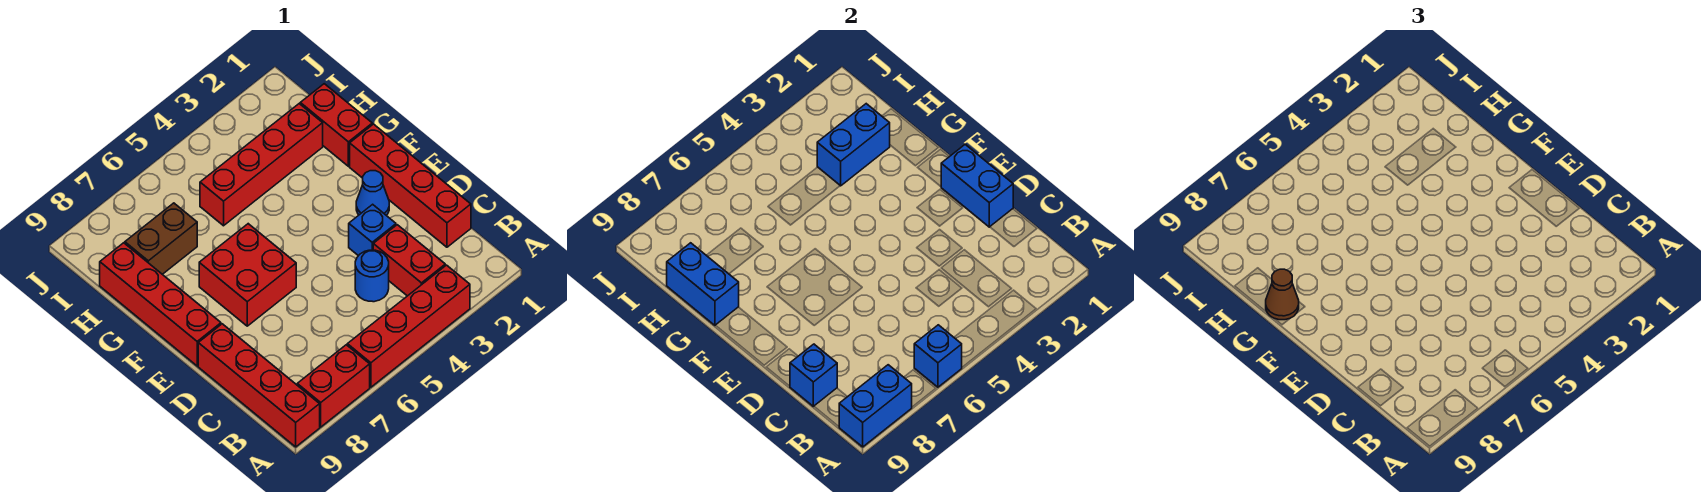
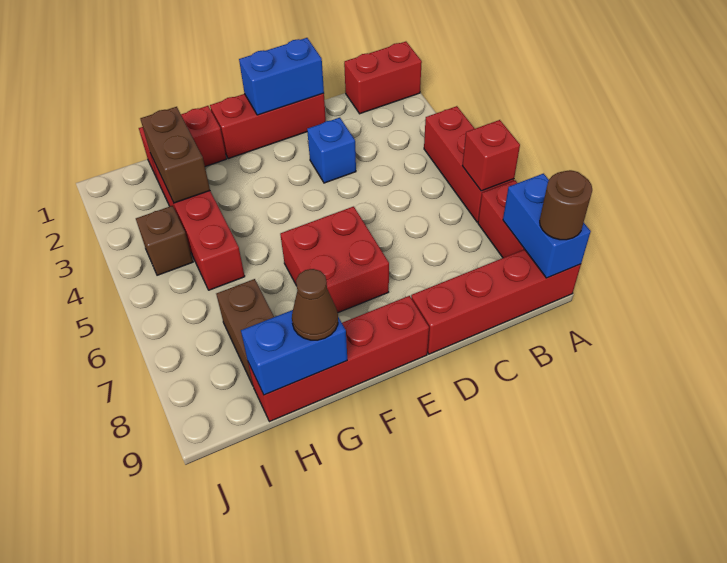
red 1x4 brick [347,265,470,387] -> red 1x3 brick [424,106,514,222]
blue 1x1 brick [914,325,962,387] -> red 1x1 brick [462,120,520,191]
none -> brown 1x1 round brick [540,170,592,240]
red 1x2 brick [373,225,445,296] -> red 1x2 brick moved to [344,42,422,114]
red 1x4 brick [350,124,471,247] -> red 1x3 brick [210,93,326,159]
blue 1x1 round brick [355,250,389,302] -> none
blue 1x1 brick [790,344,837,406] -> none
blue 1x1 cone [356,171,389,215] -> none
blue 1x2 brick [817,104,890,186] -> brown 1x2 brick [140,107,210,203]
none -> brown 1x1 brick [136,206,193,275]

